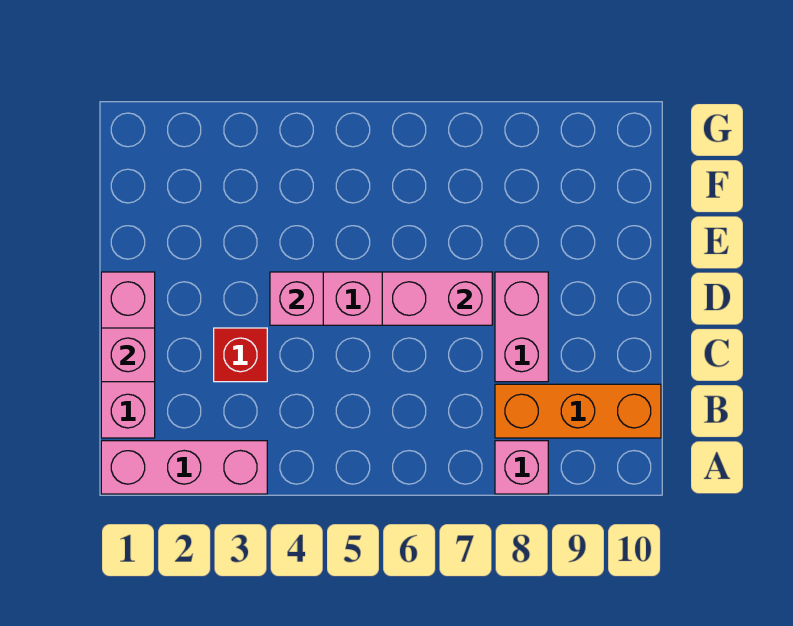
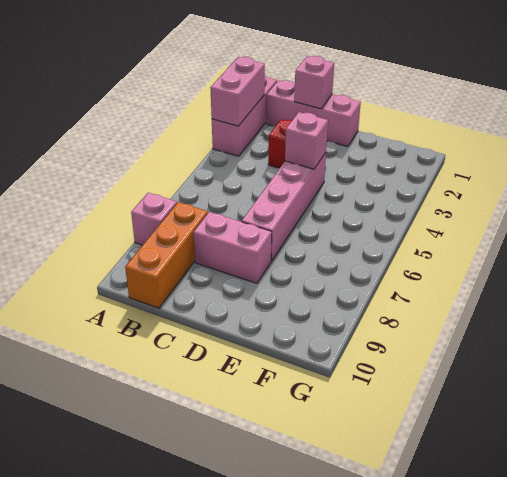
pink 1x2 brick [382,272,492,325] -> pink 1x2 brick moved to [210,57,265,126]

